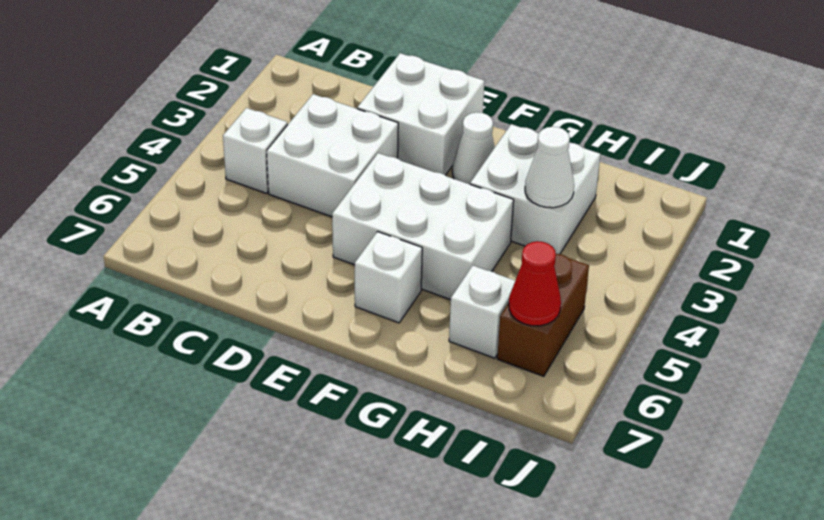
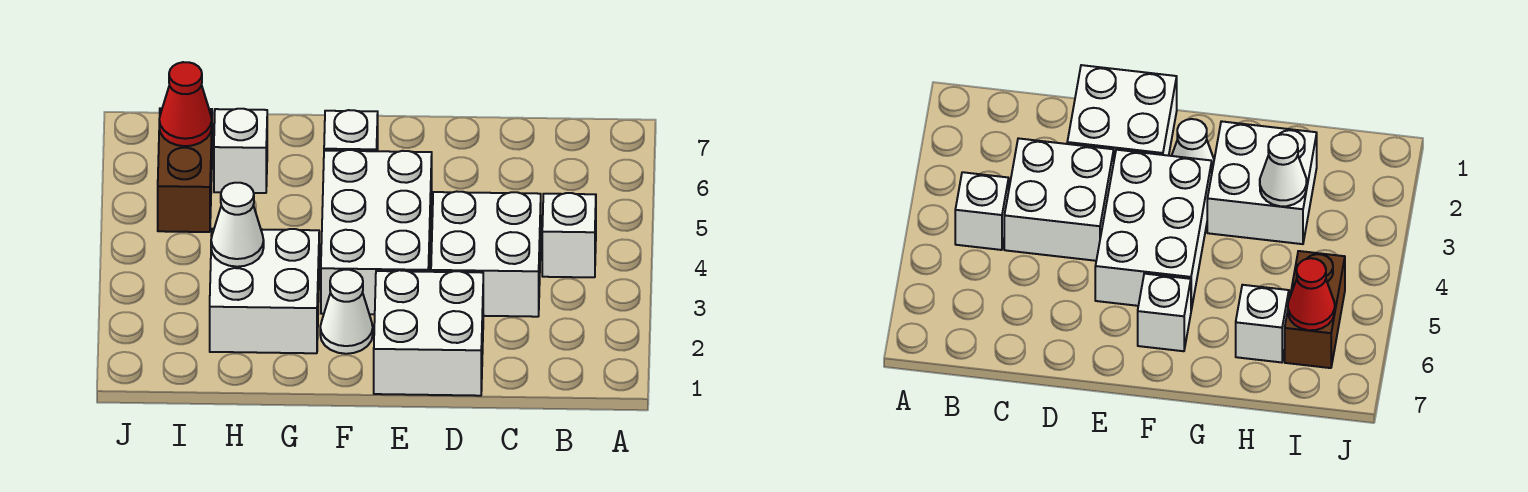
white 2x3 brick [332,153,514,300] -> white 2x3 brick turned to [321,150,432,314]

